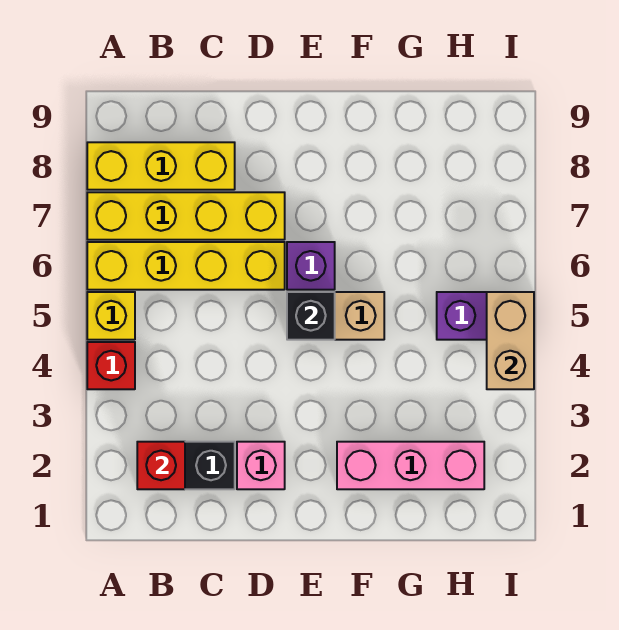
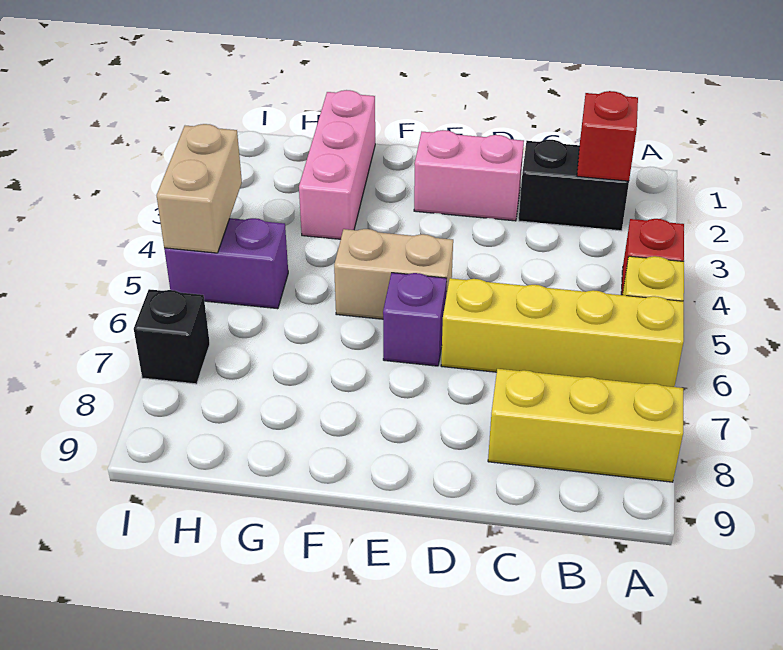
yellow 1x4 brick [87,192,285,240] -> none
pink 1x1 brick [237,442,285,489] -> pink 1x2 brick [414,130,524,221]
black 1x1 brick [287,292,335,340] -> black 1x1 brick moved to [134,289,210,384]
pink 1x3 brick [337,442,484,489] -> pink 1x3 brick turned to [299,90,375,239]

